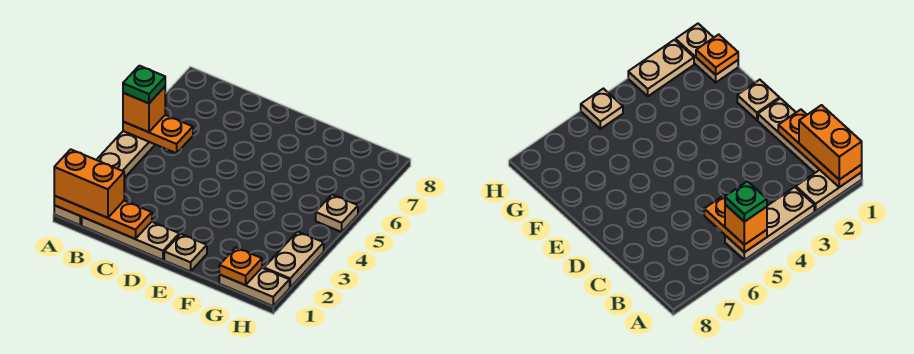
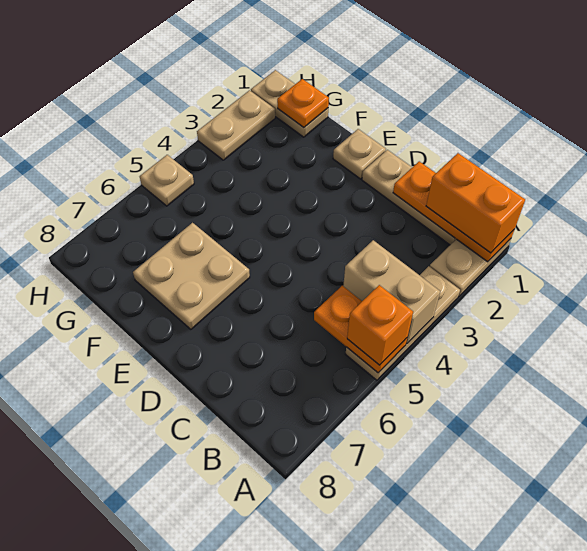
none -> tan 1x2 brick [343,240,440,343]
green 1x1 plate [123,66,165,103] -> none
none -> tan 2x2 plate [133,223,250,329]

